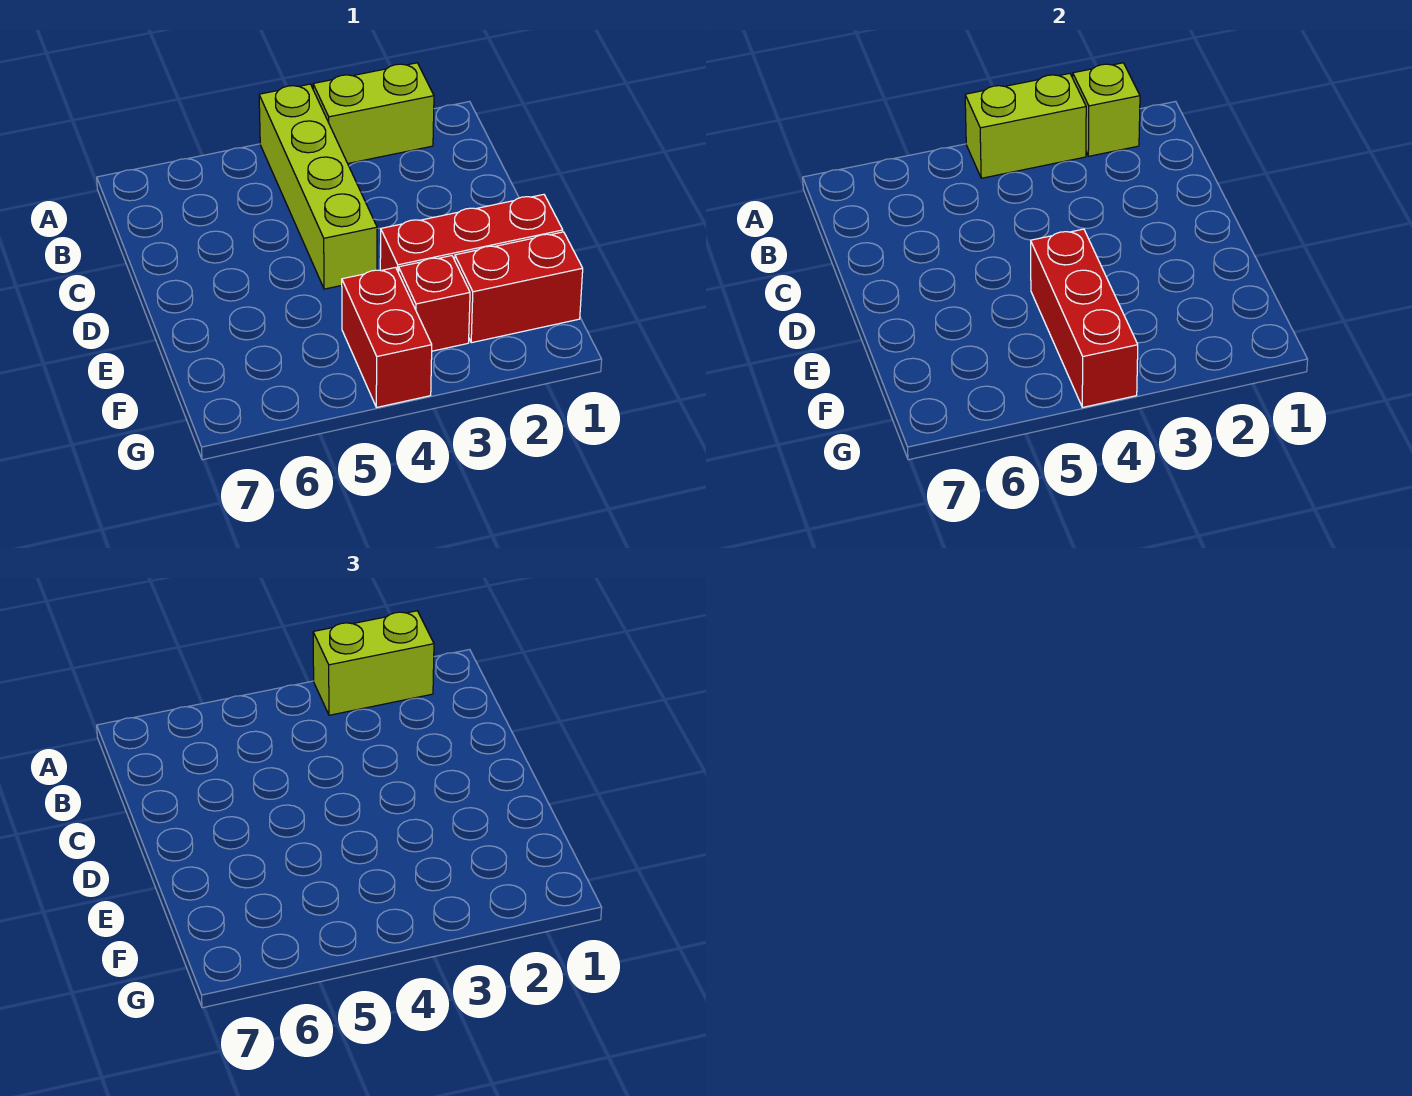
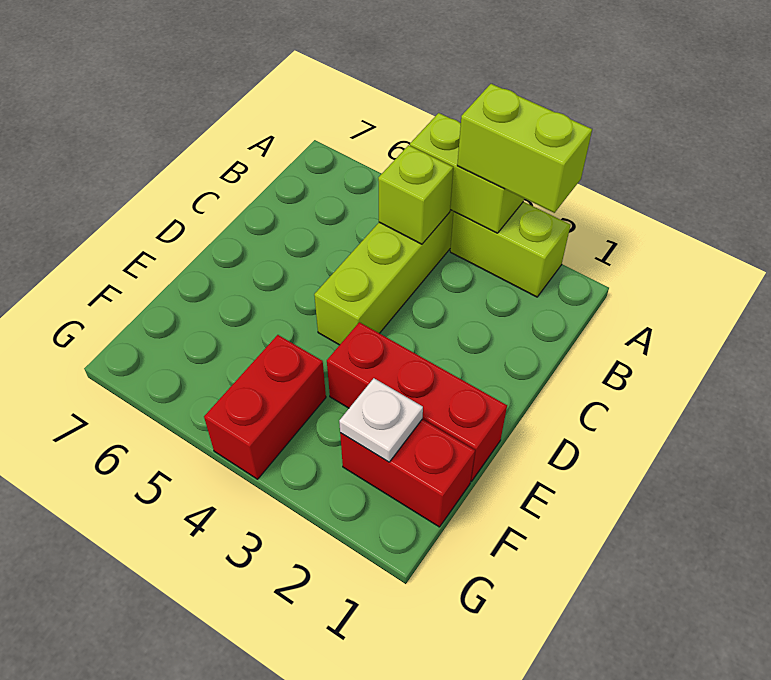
lime 1x1 brick [1073,63,1140,156] -> lime 1x1 brick moved to [378,145,453,244]
red 1x3 brick [1031,229,1138,407] -> none
none -> white 1x1 plate [339,378,423,462]
red 1x1 brick [398,256,470,351] -> none

